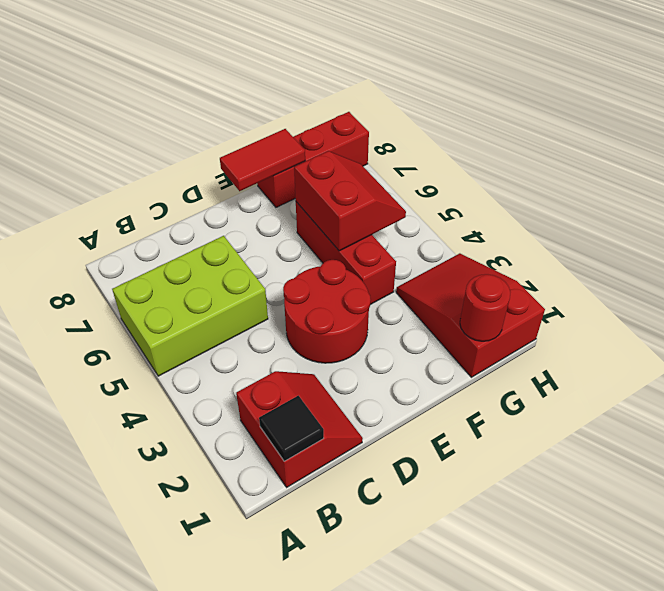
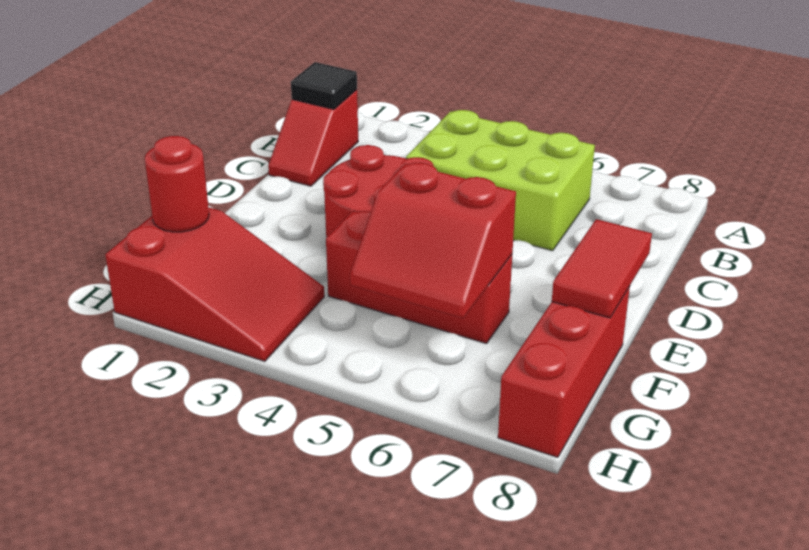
lime 2x3 brick [112,236,268,376] -> lime 2x3 brick turned to [406,110,595,251]
red 2x2 slope [236,371,363,487] -> red 1x2 slope [268,90,358,186]

